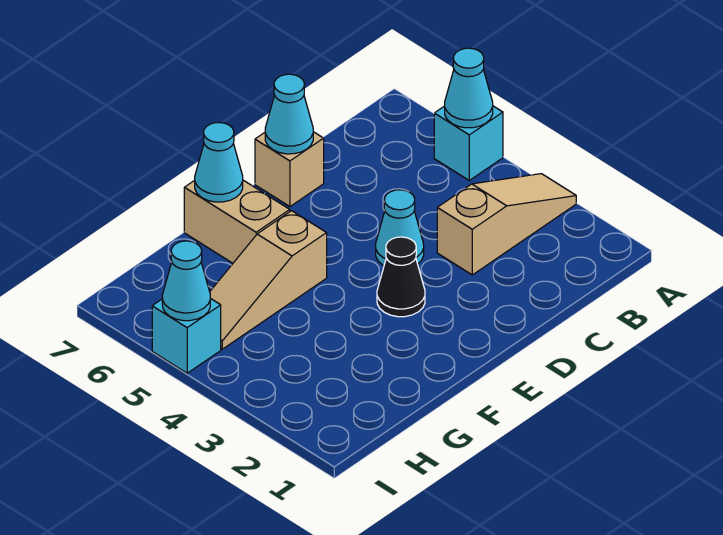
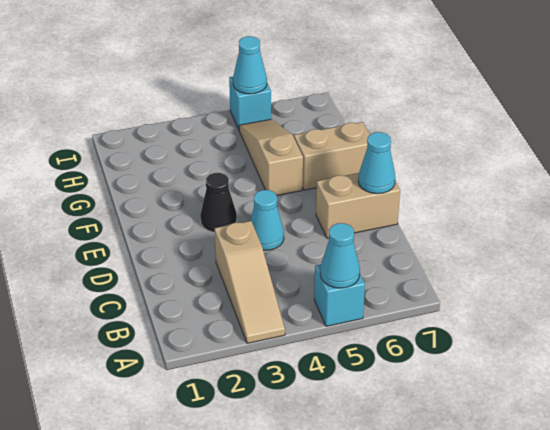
tan 1x1 brick [255,132,324,206] -> tan 1x2 brick [316,173,400,238]
cyan 1x1 cone [195,122,243,202] -> none

